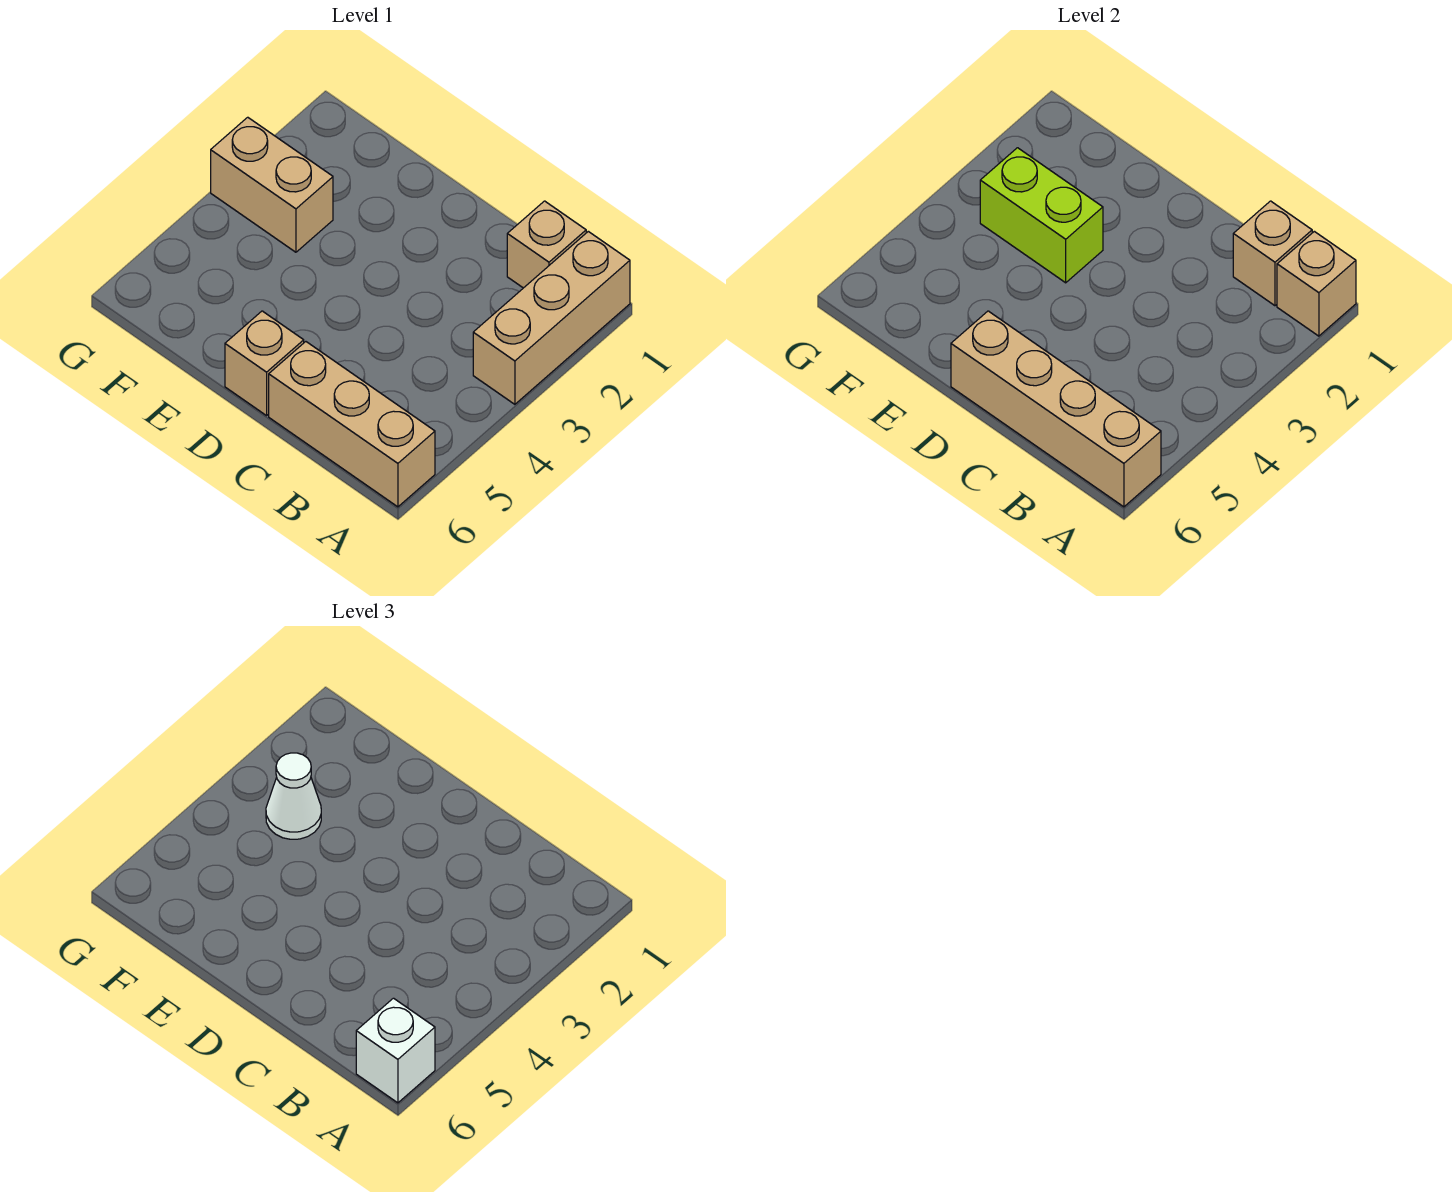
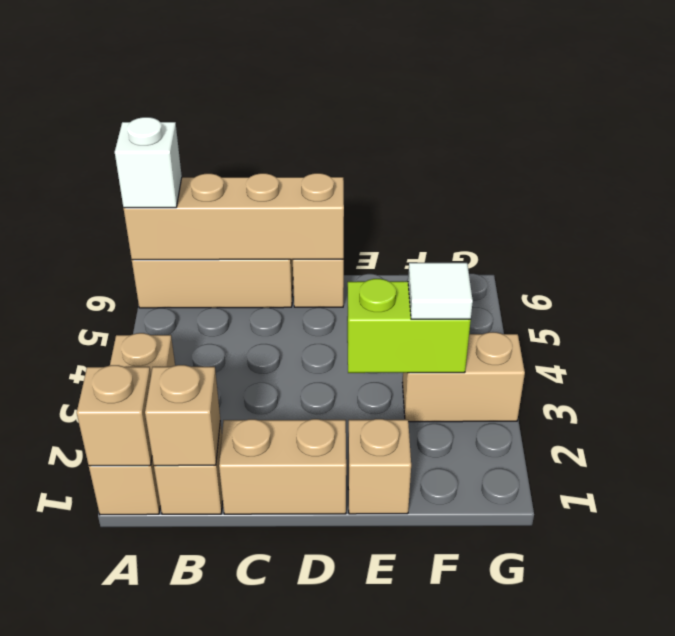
none -> tan 1x2 brick [219,419,346,514]
none -> tan 1x1 brick [348,419,411,514]
white 1x1 cone [266,753,321,839] -> white 1x1 tile [408,263,473,319]

